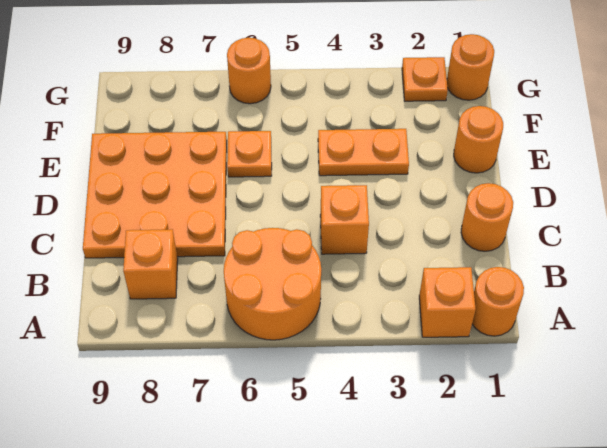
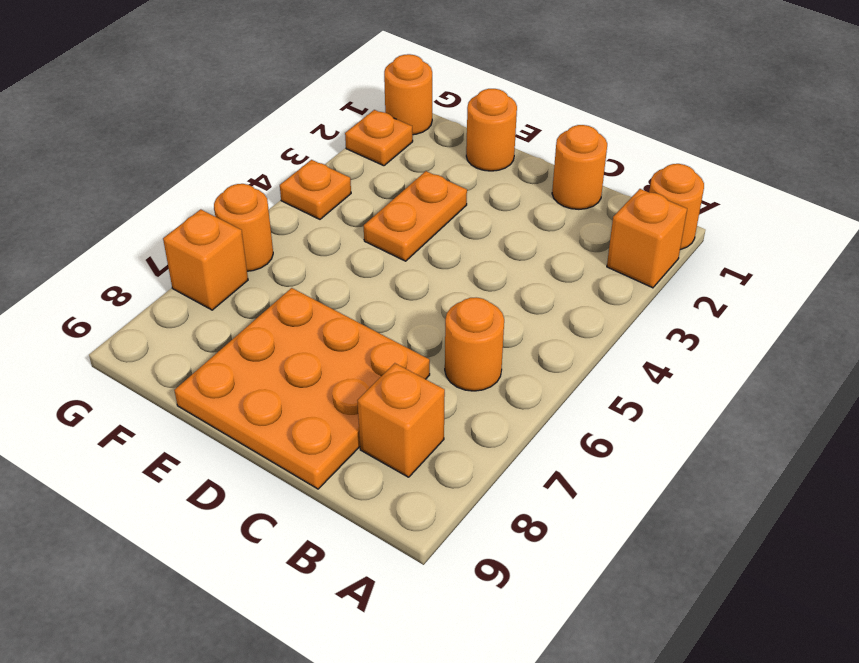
orange 2x2 round brick [224,228,321,340] -> orange 1x1 round brick [445,297,504,391]
orange 1x1 brick [320,185,369,254] -> orange 1x1 brick moved to [163,209,248,310]
orange 1x1 plate [227,131,272,177] -> orange 1x1 plate moved to [280,160,351,219]

